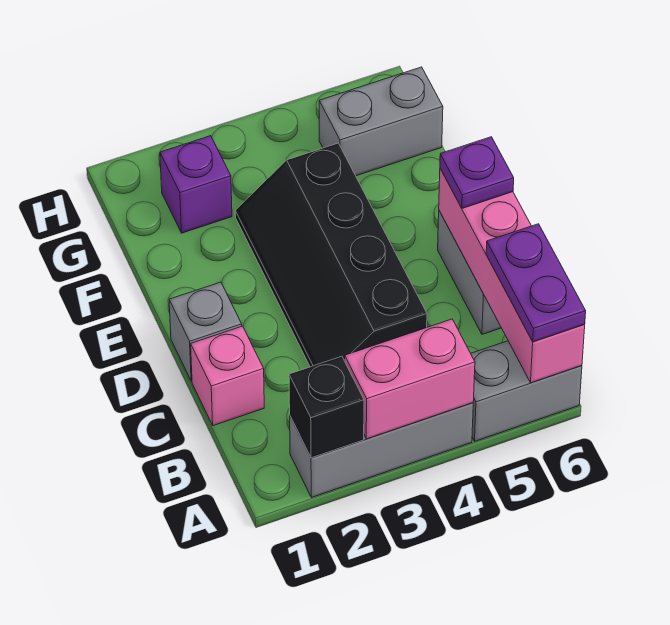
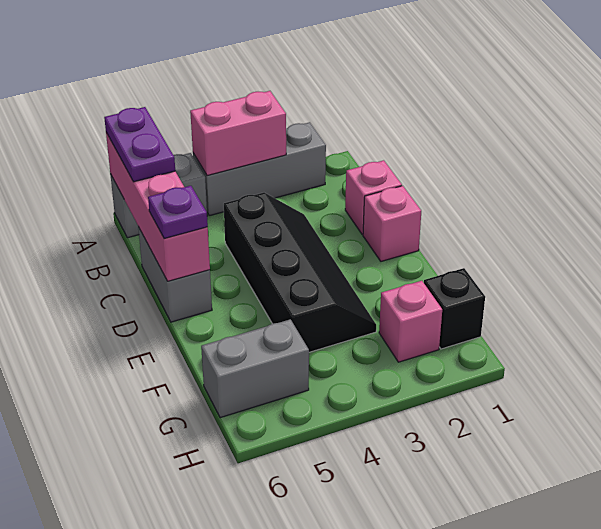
black 1x1 brick [289,356,364,458] -> black 1x1 brick moved to [424,268,485,349]
grey 1x1 brick [169,282,242,381] -> pink 1x1 brick [363,186,421,261]
purple 1x1 brick [160,136,232,233] -> pink 1x1 brick [379,281,442,362]

